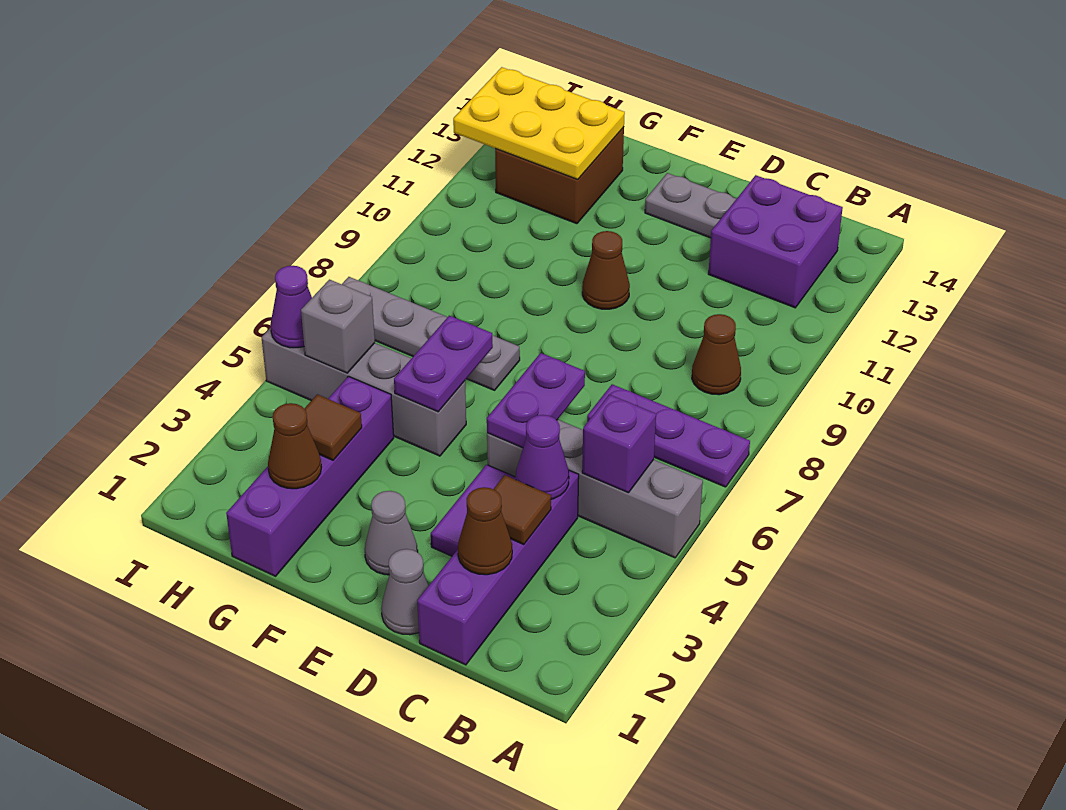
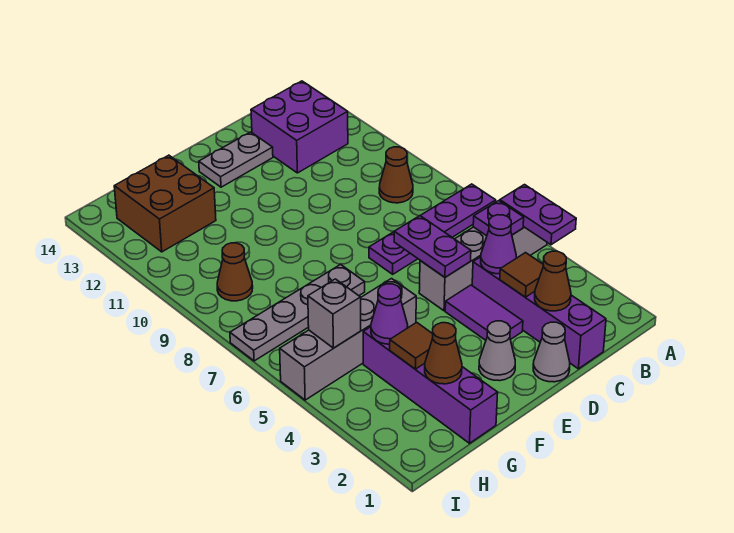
purple 1x3 plate [587,384,750,487] -> purple 1x4 plate [369,184,496,274]
purple 1x1 brick [582,394,656,493] -> purple 1x1 plate [473,201,524,236]
brown 1x1 cone [582,231,630,309] -> brown 1x1 cone moved to [217,243,253,301]
purple 1x2 plate [394,316,493,412] -> purple 1x2 plate moved to [500,185,576,245]
yellow 2x3 plate [453,67,625,179] -> none
purple 1x1 cone [270,266,312,348] -> purple 1x1 cone moved to [371,284,408,344]

